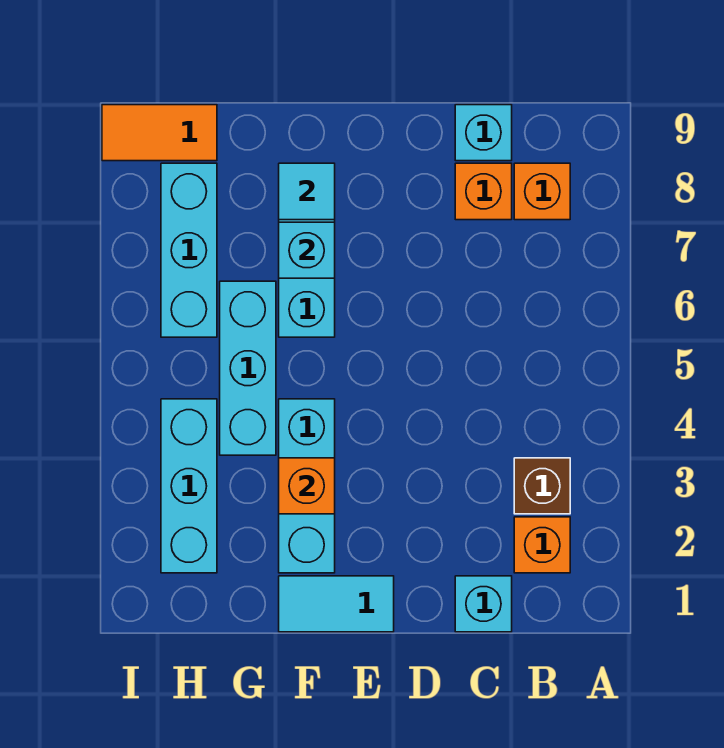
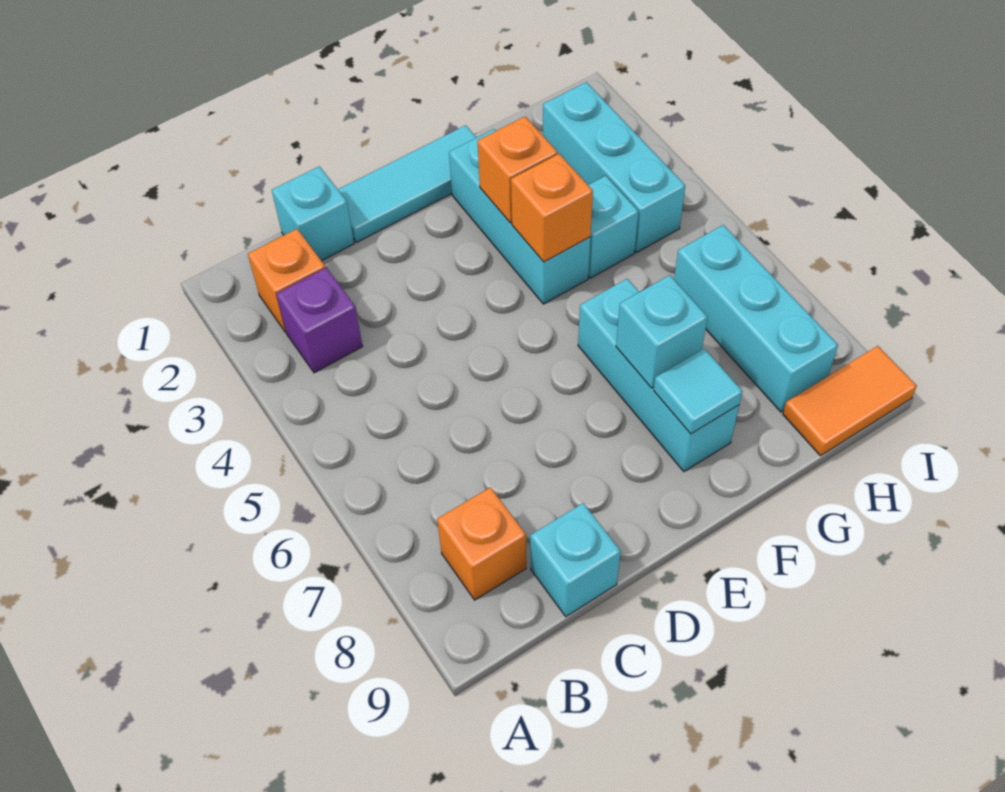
brown 1x1 brick [514,458,570,514] -> purple 1x1 brick [276,268,363,373]
orange 1x1 brick [455,163,512,220] -> orange 1x1 brick moved to [511,154,593,262]
cyan 1x2 tile [279,576,394,632] -> cyan 1x3 tile [338,125,477,242]
cyan 1x3 brick [220,281,276,455] -> cyan 1x1 brick [588,176,638,278]

